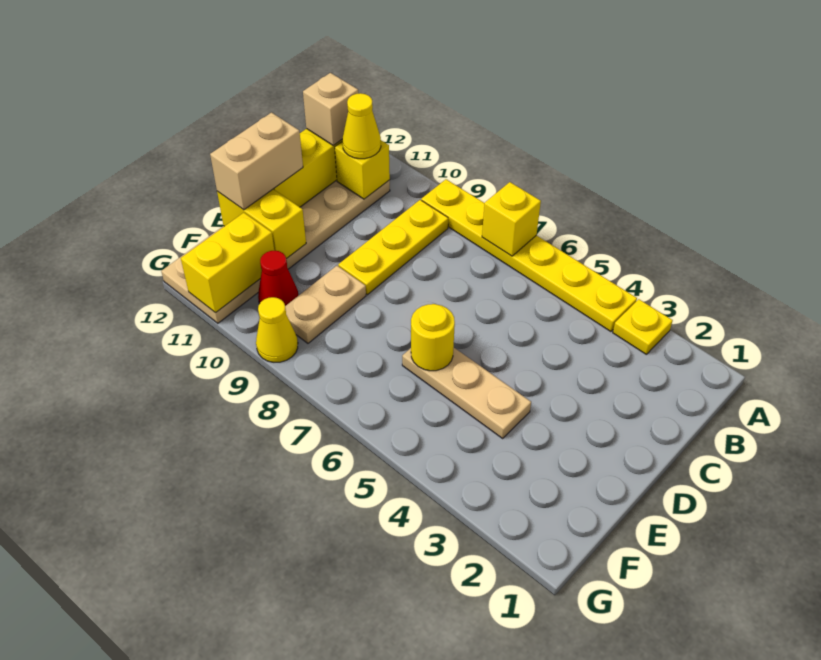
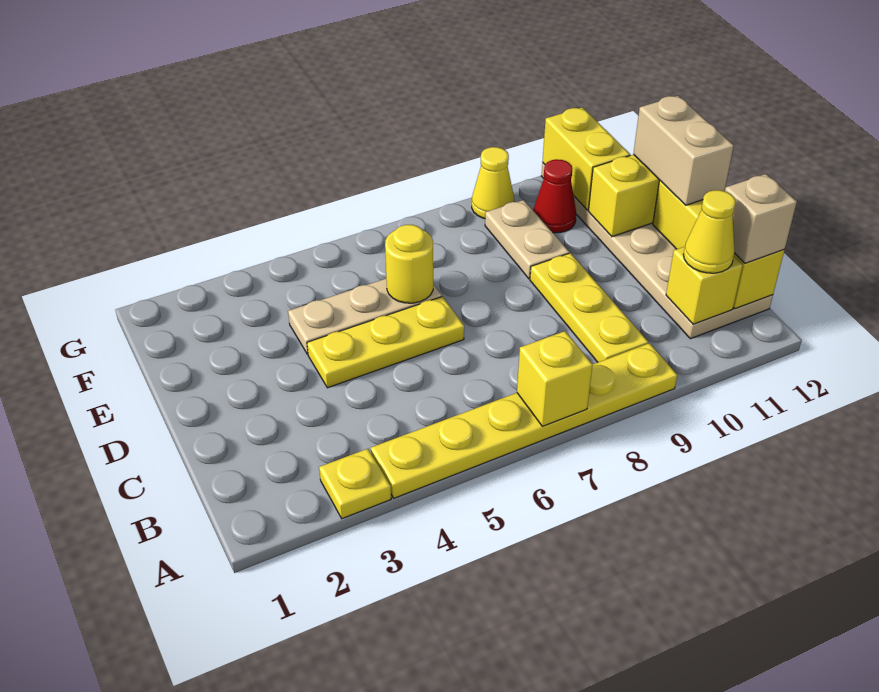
none -> yellow 1x3 plate [307,297,464,388]

